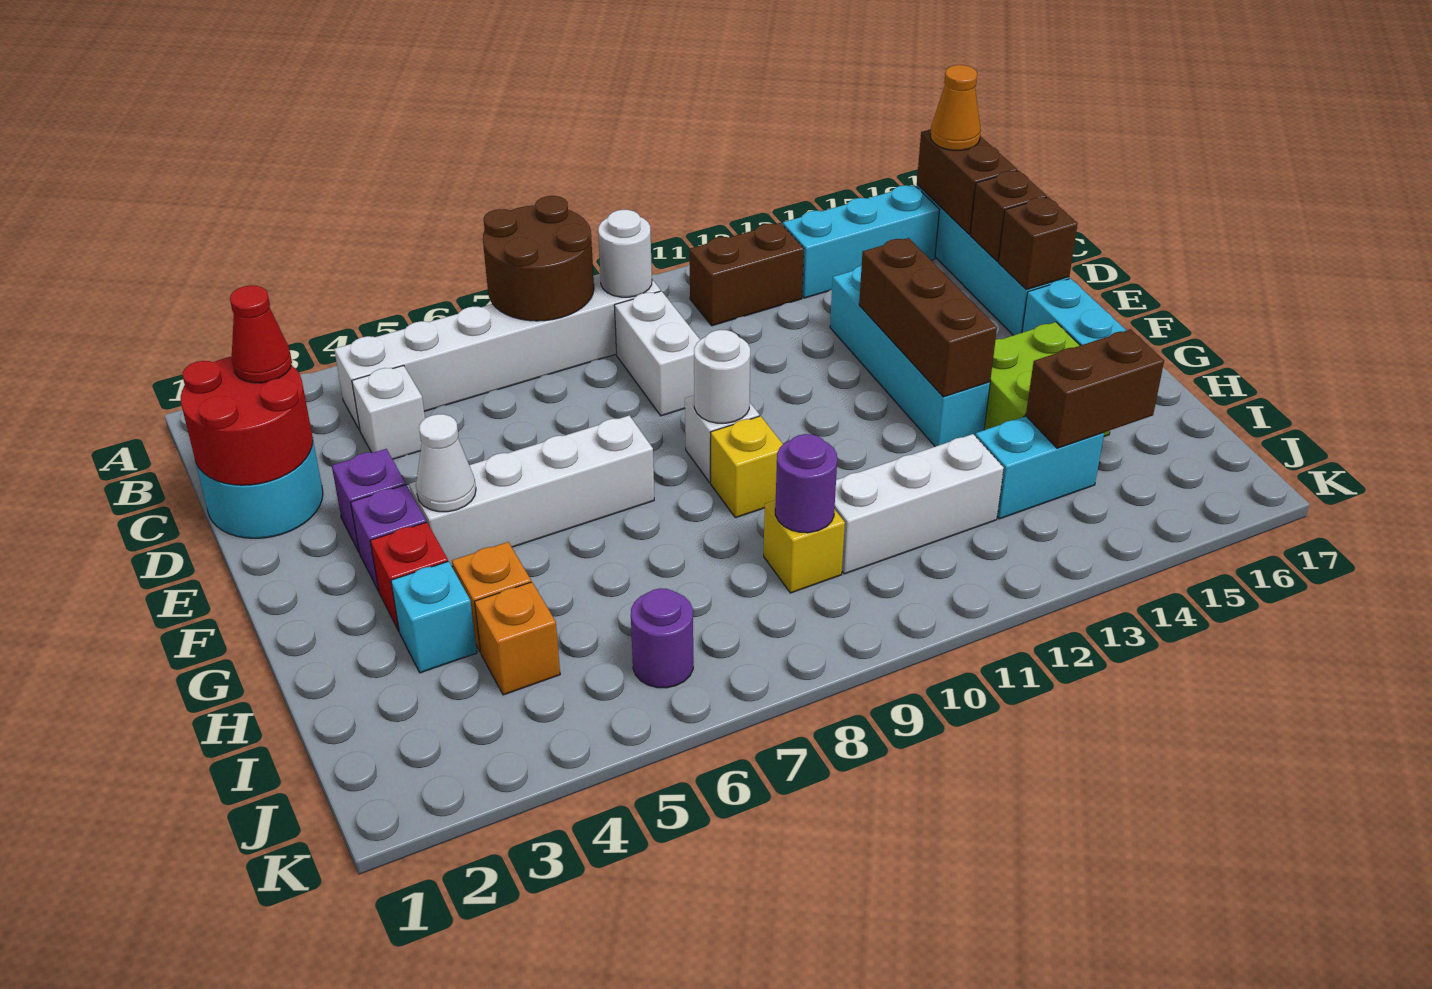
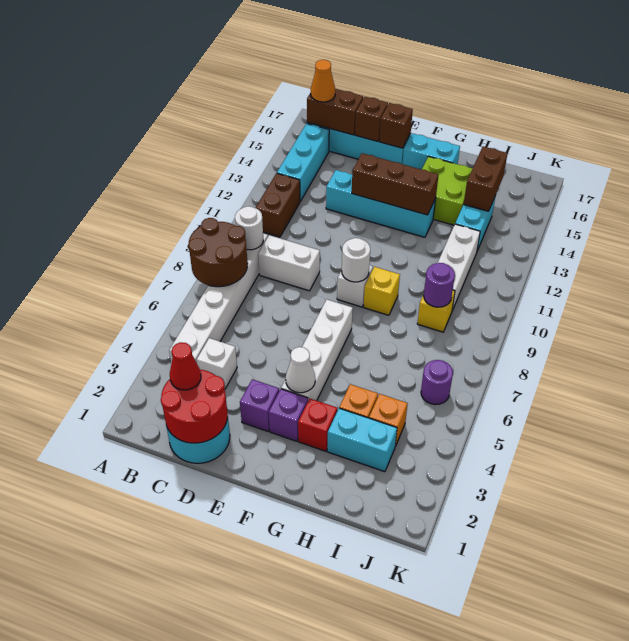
cyan 1x1 brick [391,561,477,673] -> cyan 1x2 brick [327,408,397,472]

